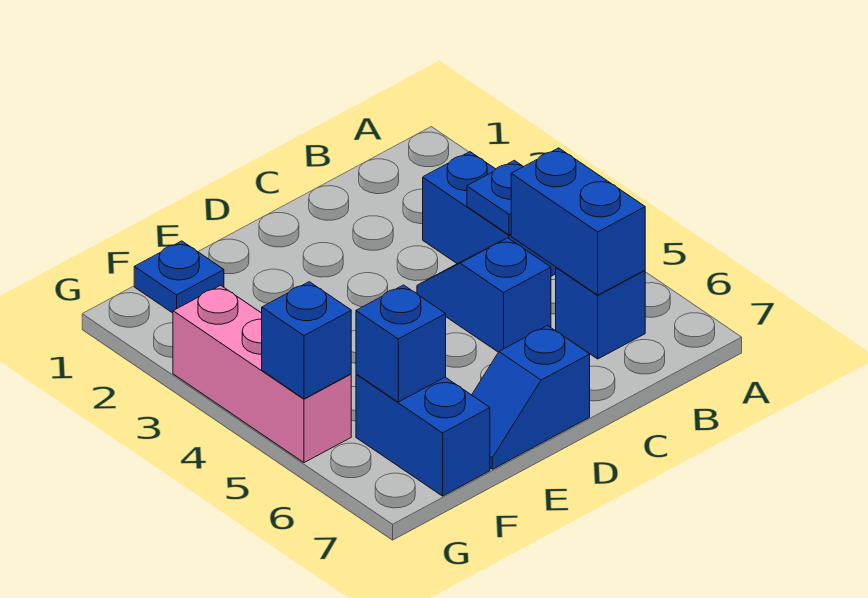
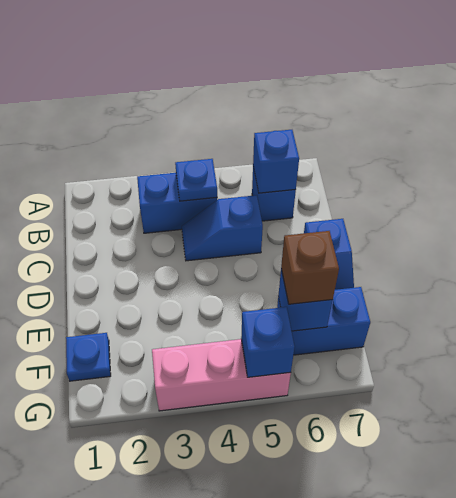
blue 1x2 brick [511,148,645,295] -> blue 1x1 brick [253,130,299,193]
none -> brown 1x1 brick [281,231,339,304]

